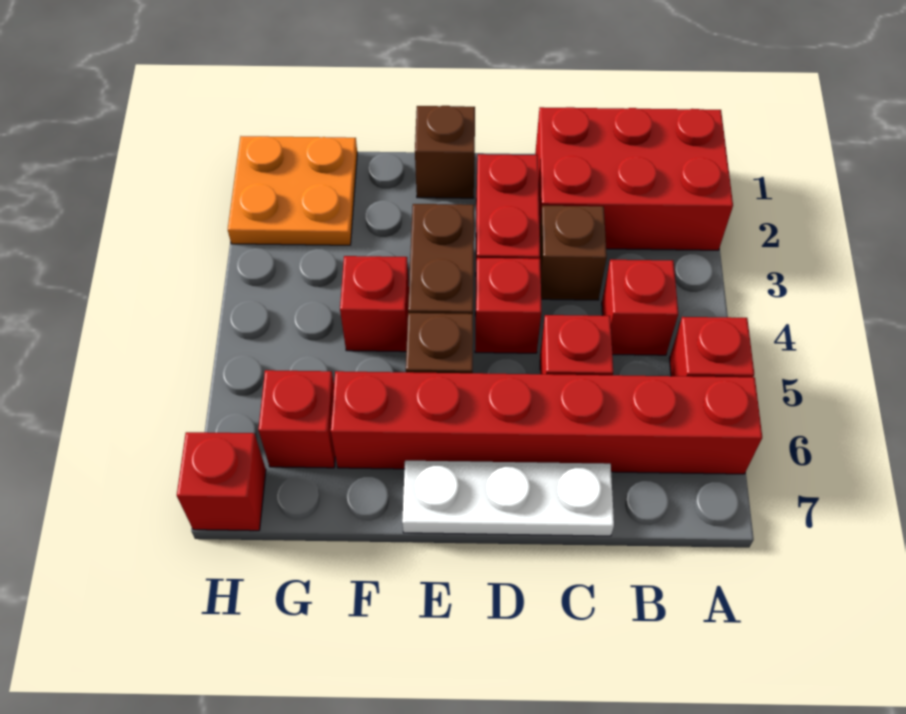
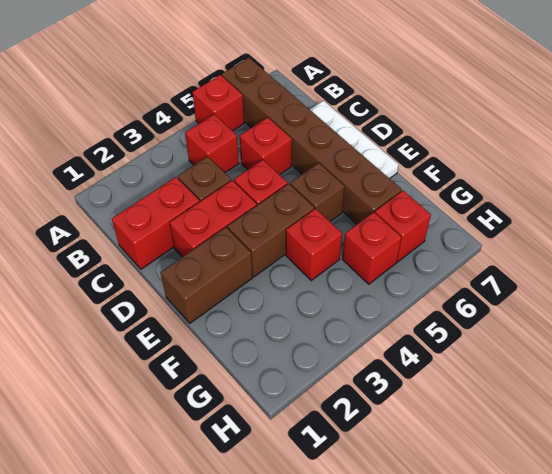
red 2x3 brick [535,107,733,250] -> red 1x2 brick [112,177,199,269]
red 1x6 brick [331,371,762,474] -> brown 1x6 brick [222,57,402,224]
brown 1x1 brick [415,106,475,198] -> brown 1x2 brick [161,227,253,323]
orange 2x2 plate [228,136,357,245] -> none
red 1x1 brick [177,432,266,531] -> red 1x1 brick moved to [342,212,401,284]

